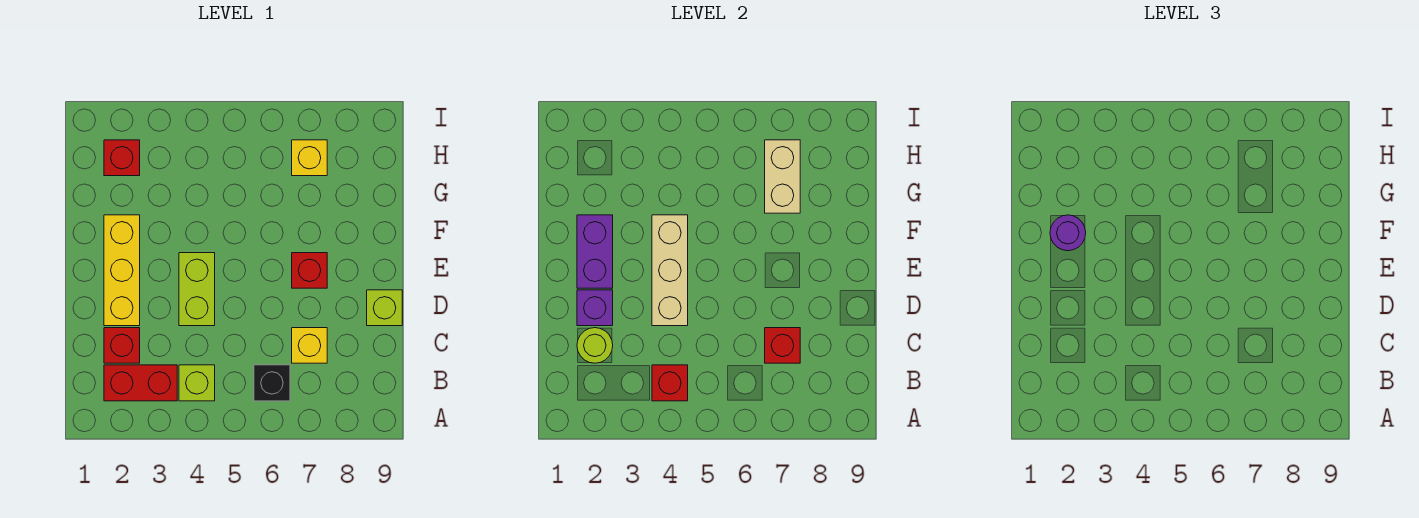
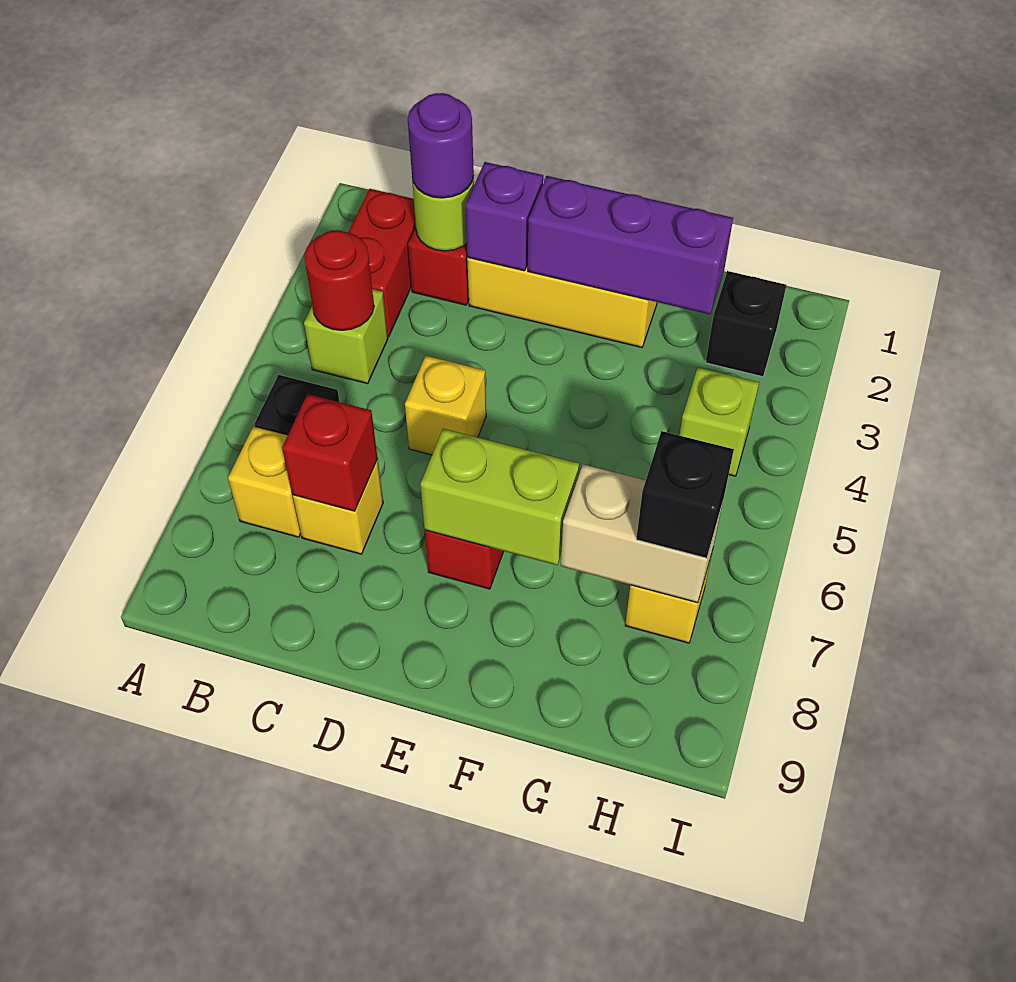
red 1x1 brick [652,365,688,401] -> red 1x1 round brick [304,230,374,330]
none -> yellow 1x1 brick [228,426,301,537]
lime 1x2 brick [179,253,215,326] -> lime 1x2 brick moved to [420,429,579,565]
tan 1x3 brick [652,215,688,326] -> none
none -> yellow 1x1 brick [405,355,486,455]
lime 1x1 brick [367,290,402,326] -> lime 1x1 brick moved to [679,368,759,476]
purple 1x2 brick [577,215,613,288] -> purple 1x3 brick [528,176,733,314]
purple 1x1 round brick [1050,215,1086,251] -> purple 1x1 round brick moved to [408,93,474,198]
red 1x1 brick [104,140,140,176] -> black 1x1 brick [706,271,786,377]
none -> black 1x1 brick [636,431,734,558]

